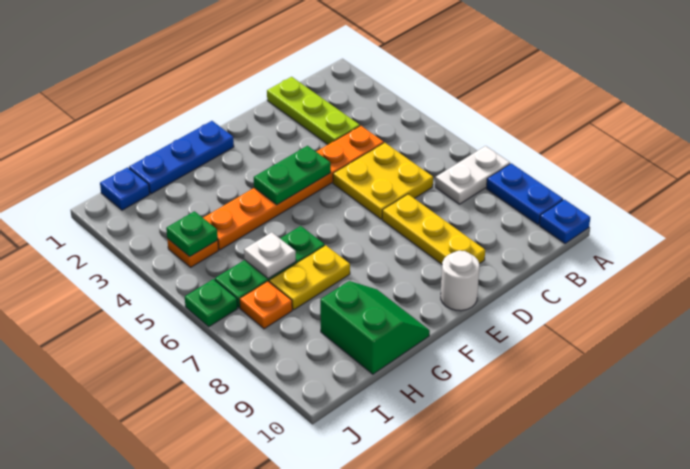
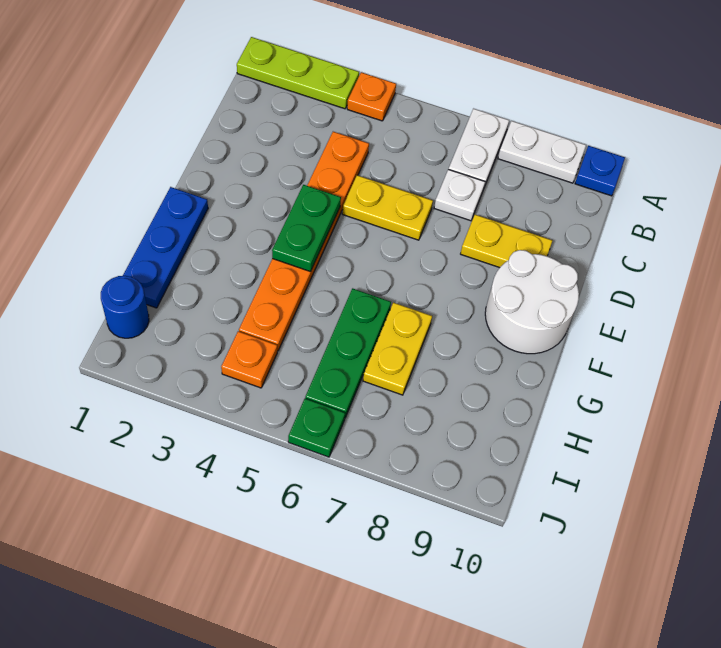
blue 1x2 plate [486,163,563,225] -> white 1x2 plate [498,121,586,183]
lime 1x3 plate [267,77,360,144] -> lime 1x3 plate moved to [237,37,359,109]
yellow 2x2 plate [333,143,433,219] -> yellow 1x2 plate [342,175,433,240]
yellow 1x3 plate [382,194,485,264] -> yellow 1x2 plate [461,215,553,268]
white 1x1 round brick [441,251,479,311] -> white 2x2 round brick [485,250,579,354]
green 2x2 slope [320,281,430,374] -> none
white 1x1 plate [244,232,296,279] -> white 1x1 plate moved to [434,169,485,221]
blue 1x1 plate [100,167,150,210] -> blue 1x1 round brick [101,276,149,338]
green 1x1 plate [166,211,218,257] -> none
orange 1x1 plate [240,281,292,329] -> orange 1x1 plate moved to [347,72,396,121]

